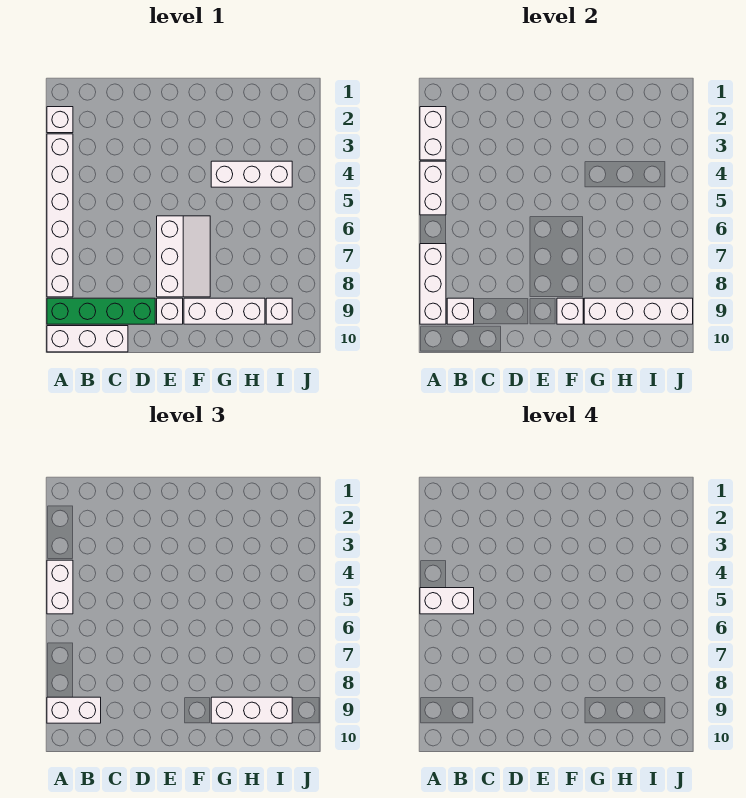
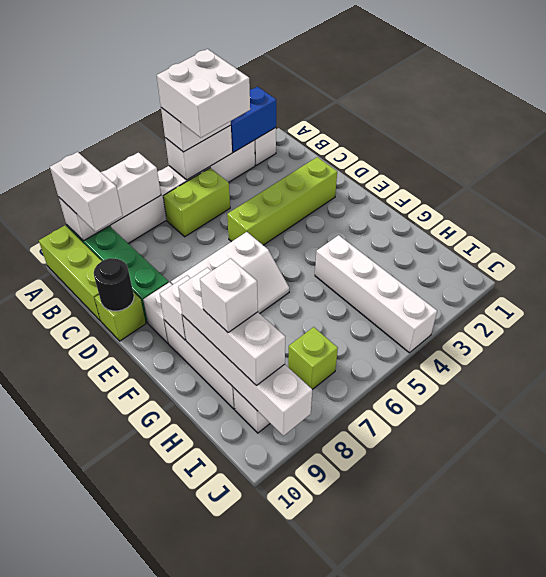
white 1x2 brick [420,107,446,160] -> blue 1x2 brick [230,87,276,152]
white 1x2 brick [420,588,474,614] -> white 2x2 brick [157,49,250,138]
white 1x3 brick [47,326,128,352] -> lime 1x3 brick [39,226,102,321]
none -> lime 1x2 brick [163,168,230,237]
white 1x1 brick [447,298,474,324] -> white 1x1 brick moved to [200,258,258,333]
none -> lime 1x4 brick [227,157,337,245]
none -> lime 1x1 brick [94,292,146,341]
none -> black 1x1 round brick [94,258,134,311]
white 1x3 brick [211,161,292,187] -> white 1x4 brick [315,235,437,353]
none -> lime 1x1 brick [288,327,338,390]

